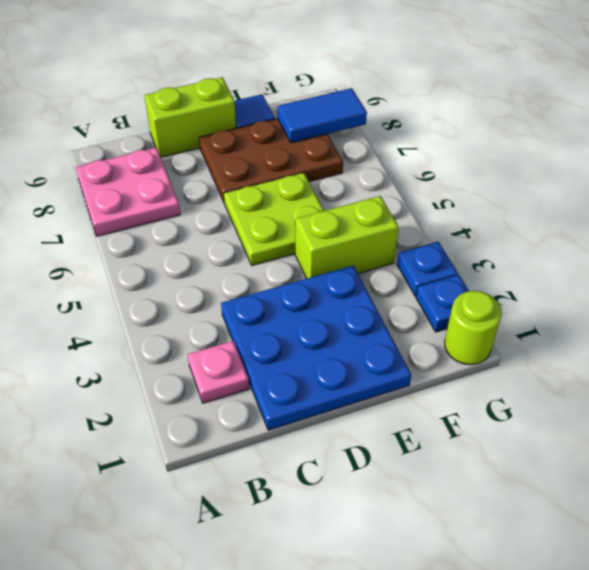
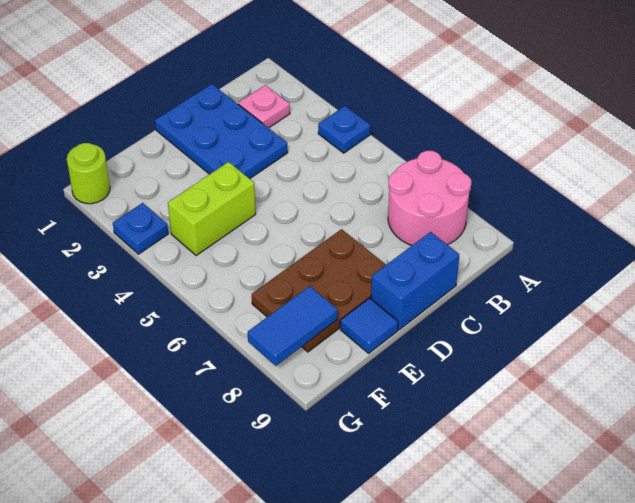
pink 2x2 plate [76,148,180,236] -> pink 2x2 round brick [388,151,471,245]
blue 3x3 plate [221,266,411,430] -> blue 2x3 plate [155,84,288,179]
lime 1x2 brick [144,77,236,157] -> blue 1x2 brick [371,232,459,330]
lime 2x2 plate [224,173,324,265] -> none
blue 1x1 plate [416,275,469,332] -> blue 1x1 plate moved to [318,106,370,153]

